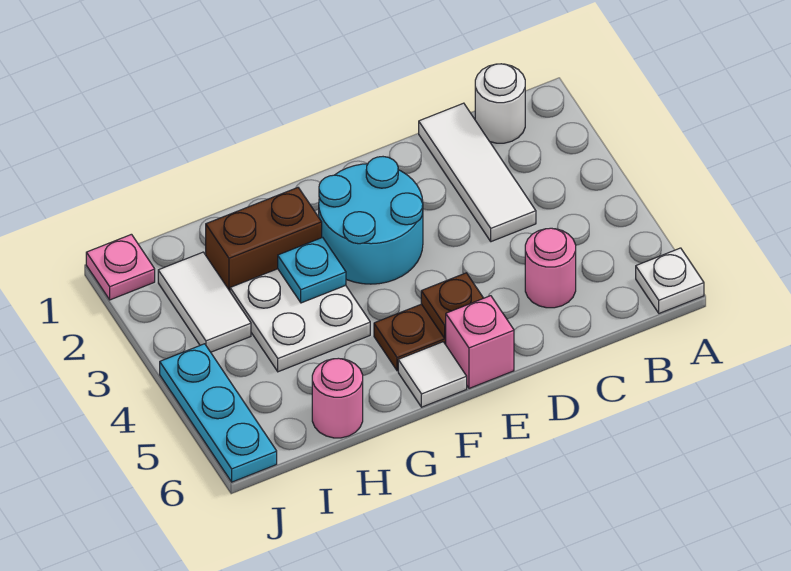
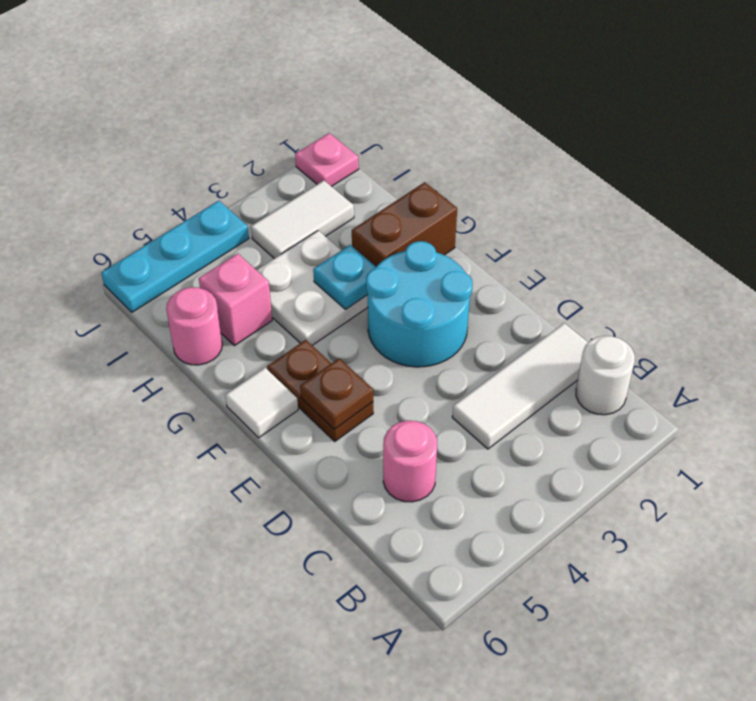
white 1x1 plate [636,248,704,313] -> none
pink 1x1 brick [446,296,514,388] -> pink 1x1 brick moved to [199,254,272,346]
brown 1x2 brick [206,188,322,291] -> brown 1x2 brick turned to [352,182,457,267]

